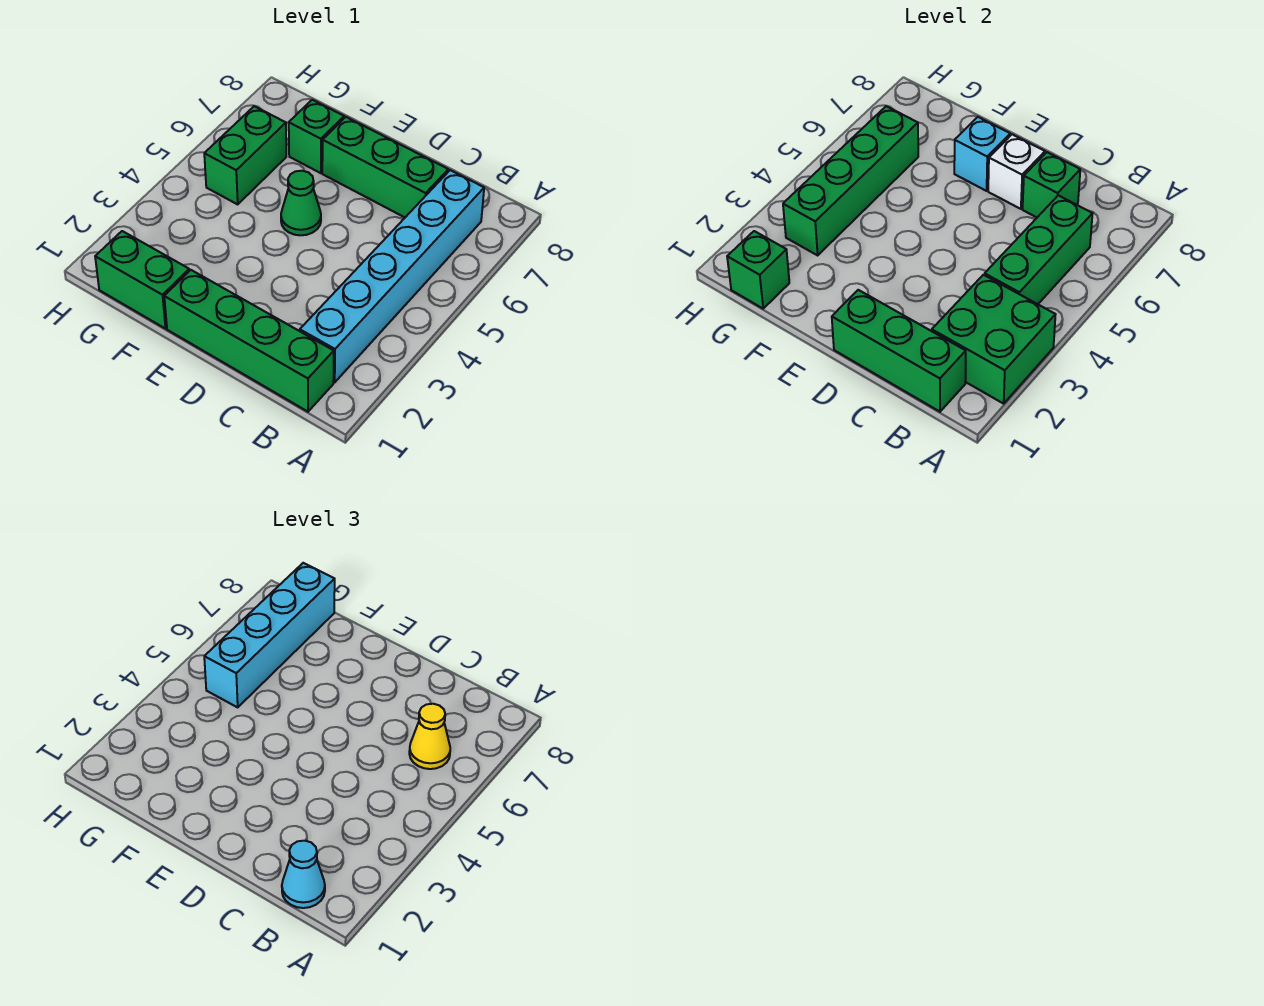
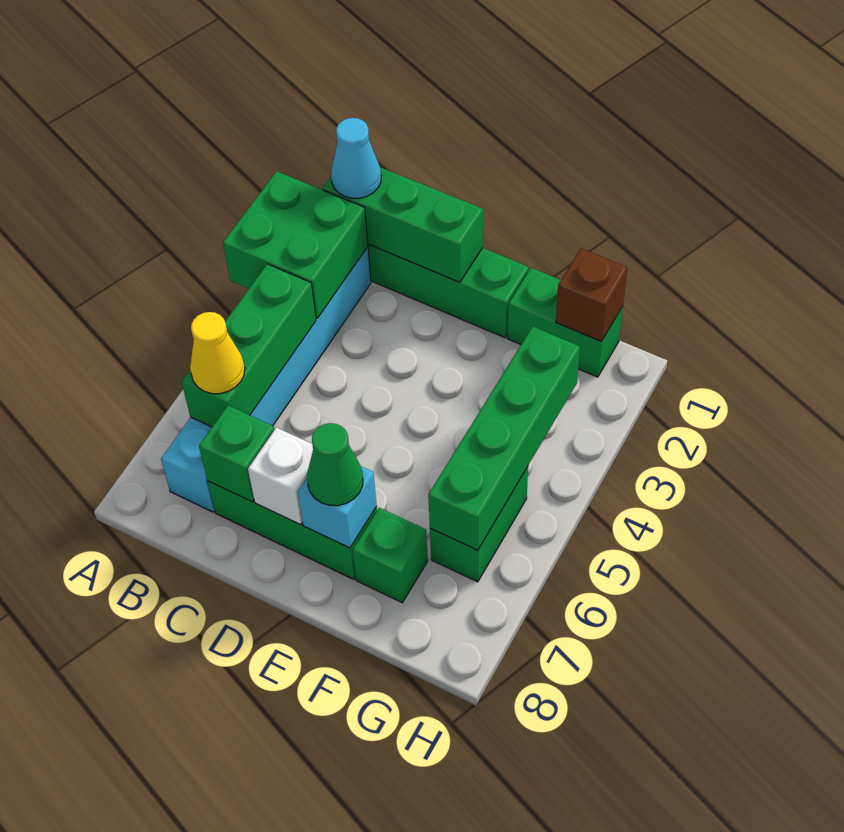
green 1x1 cone [281,171,321,235] -> green 1x1 cone moved to [307,423,363,506]
green 1x1 brick [727,231,789,308] -> brown 1x1 brick [556,249,627,341]
cyan 1x4 brick [204,563,335,707] -> none

